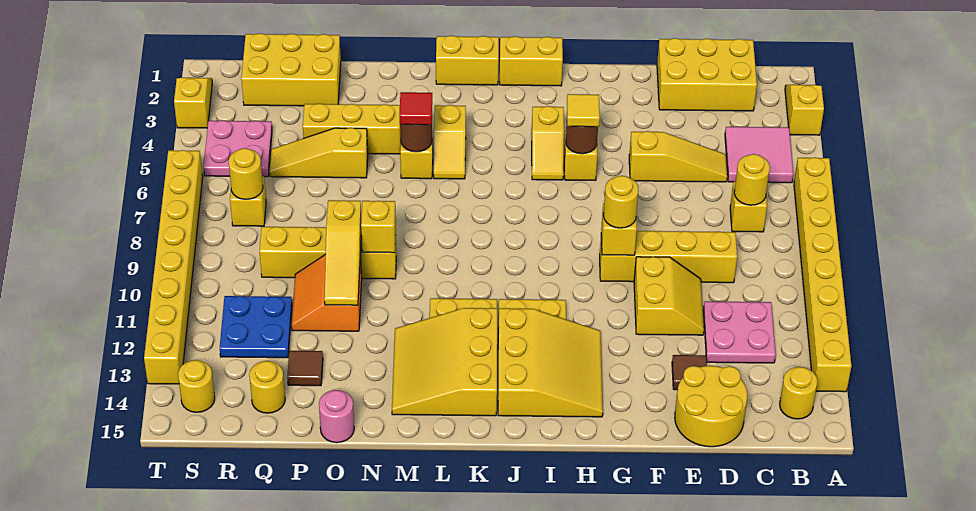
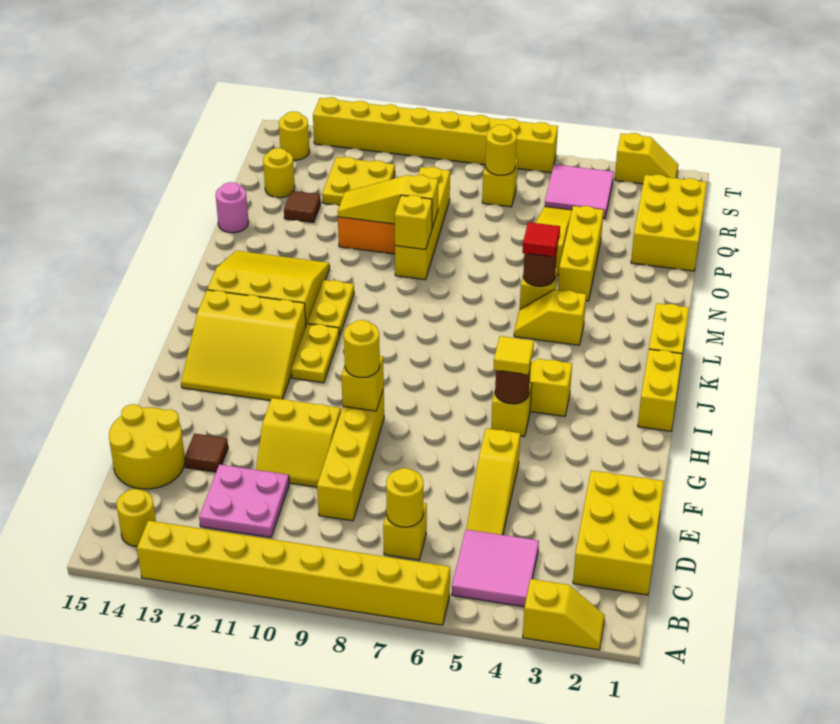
blue 2x2 plate [220,296,292,358] -> yellow 2x2 plate [322,157,395,205]
pink 2x2 plate [203,120,272,177] -> pink 2x2 tile [544,164,614,219]

